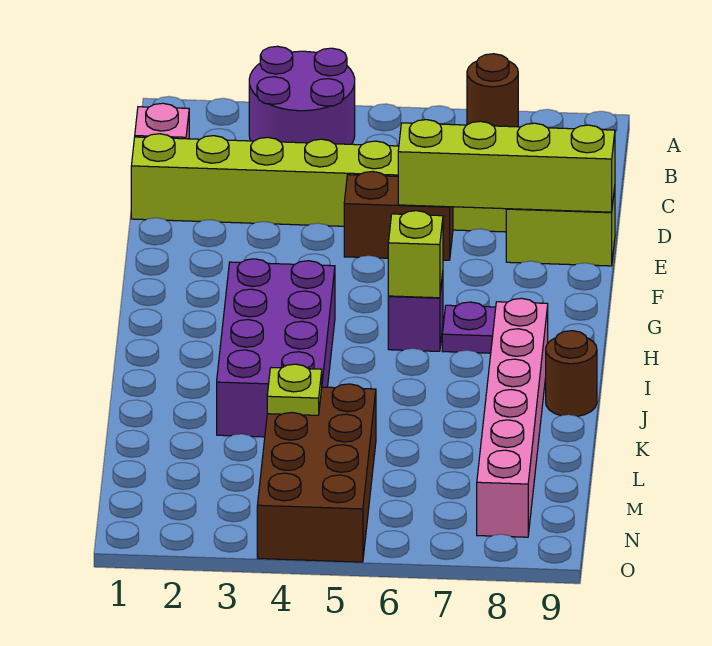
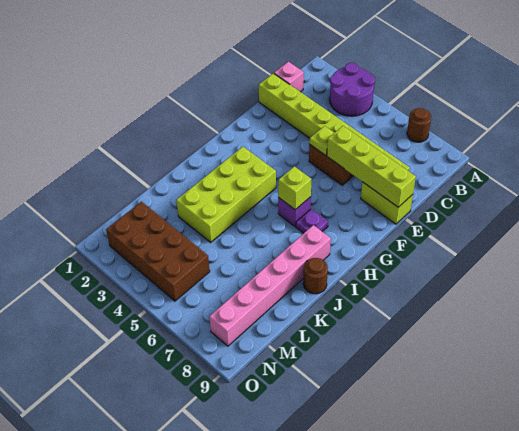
purple 2x4 brick [217,259,335,437] -> lime 2x4 brick [176,147,276,242]
brown 2x4 brick [257,384,376,562] -> brown 2x4 brick turned to [106,202,210,301]
lime 1x1 plate [267,364,322,415] -> lime 1x1 plate moved to [309,126,334,155]

